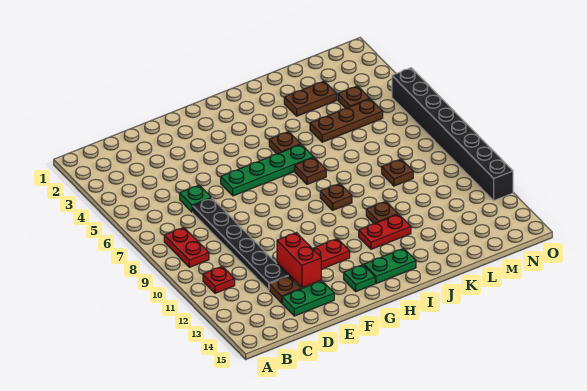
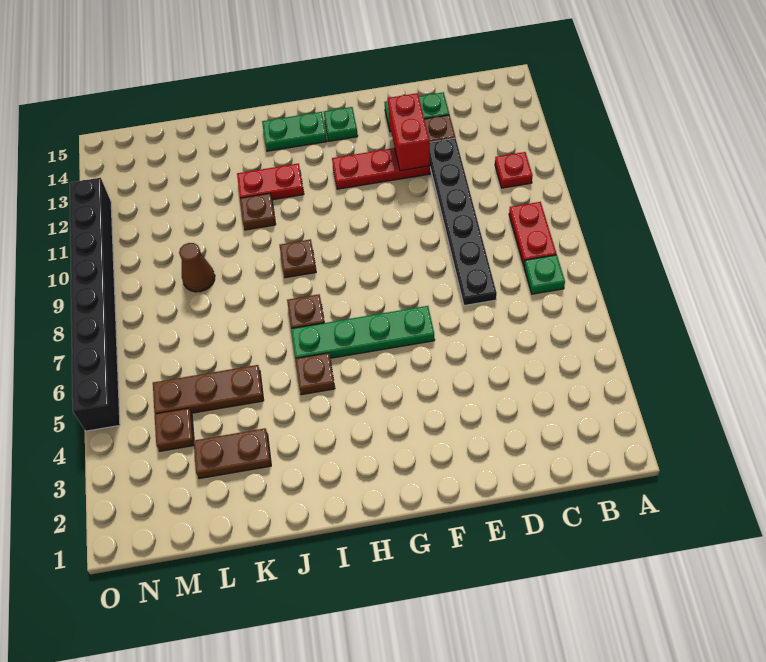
green 1x1 plate [180,185,211,212] -> green 1x1 plate moved to [524,255,565,294]
brown 1x1 plate [382,159,413,186] -> brown 1x1 cone [179,243,215,292]

